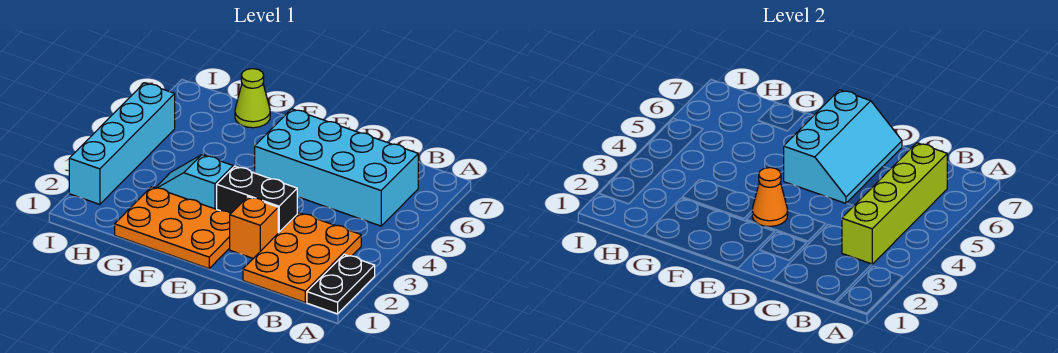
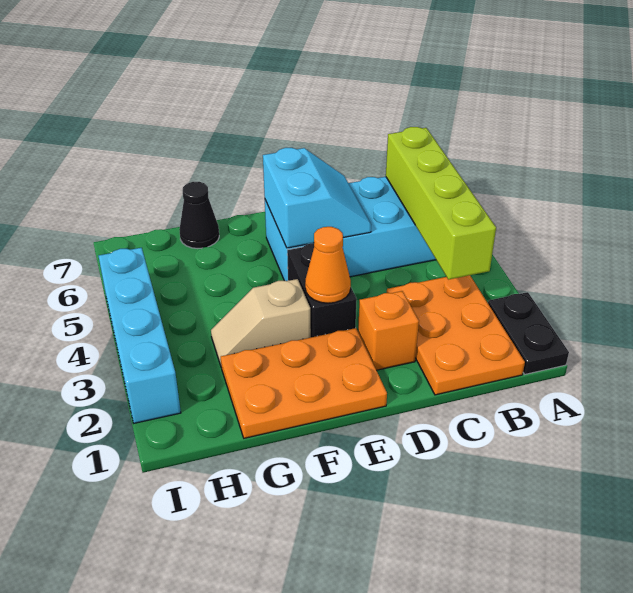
black 1x2 brick [217,166,297,233] -> black 1x2 brick turned to [287,243,357,337]
cyan 2x3 slope [784,90,902,203] -> cyan 2x2 slope [263,148,371,248]
cyan 1x2 slope [156,155,233,209] -> tan 1x2 slope [211,279,311,366]
lime 1x1 cone [235,69,270,128] -> black 1x1 cone [179,182,219,249]

